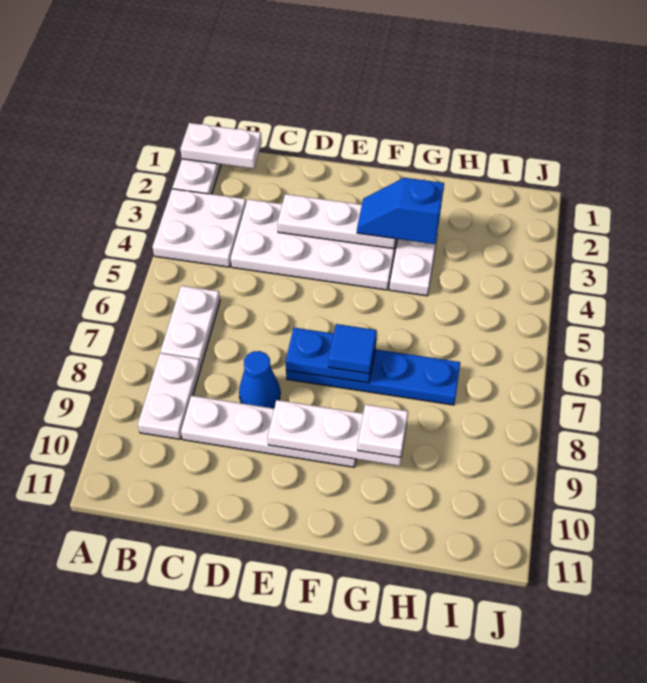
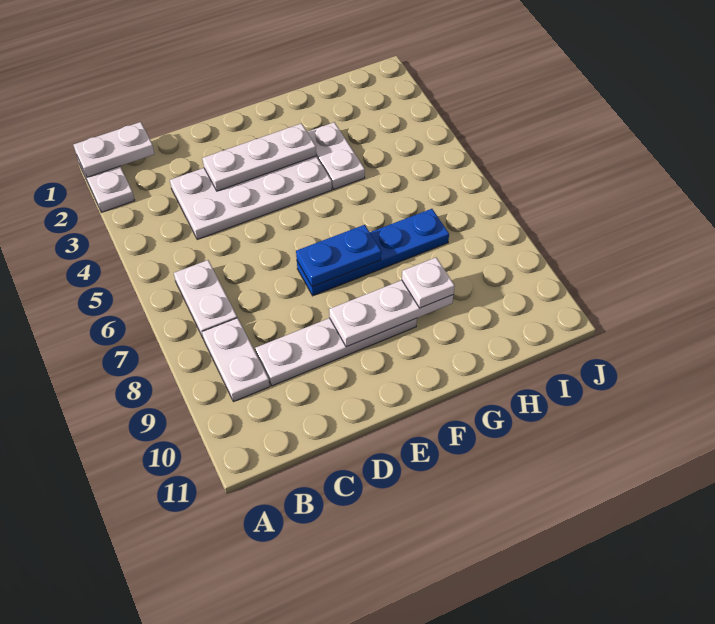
white 2x2 plate [152,189,246,267] -> none
blue 1x1 cone [239,351,280,408] -> none
blue 1x2 slope [357,178,444,244] -> none
blue 1x1 tile [329,324,377,374] -> none

